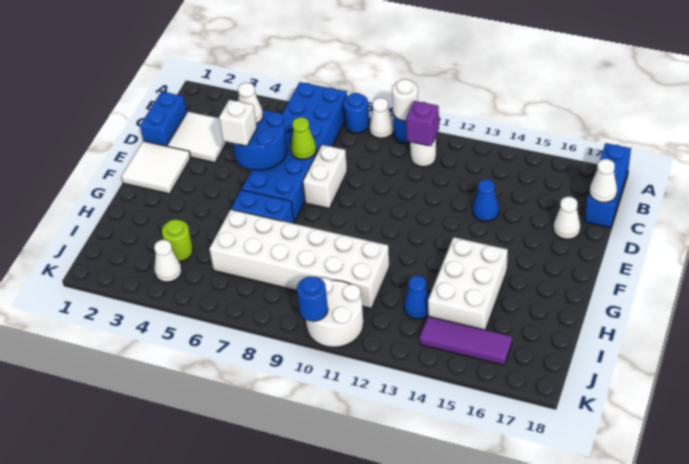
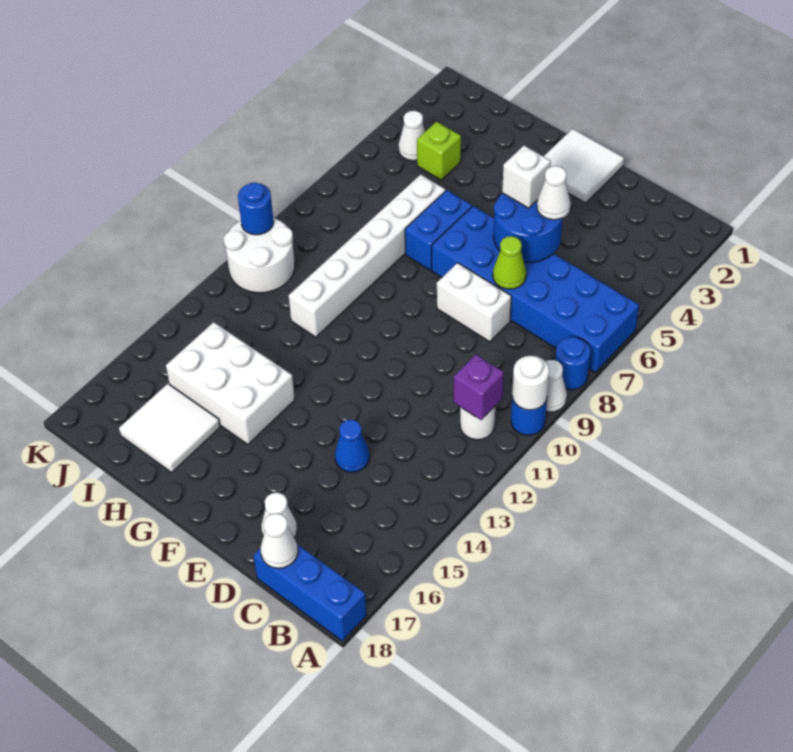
blue 1x2 brick [140,92,187,146] -> none
white 2x2 tile [167,112,227,163] -> white 2x2 tile moved to [119,384,220,472]
white 2x6 brick [209,209,389,308] -> white 1x6 brick [289,175,445,337]
lime 1x1 round brick [162,220,193,262] -> lime 1x1 brick [417,122,461,180]
blue 1x1 cone [404,276,429,319] -> none
purple 1x3 tile [419,316,512,365] -> none

